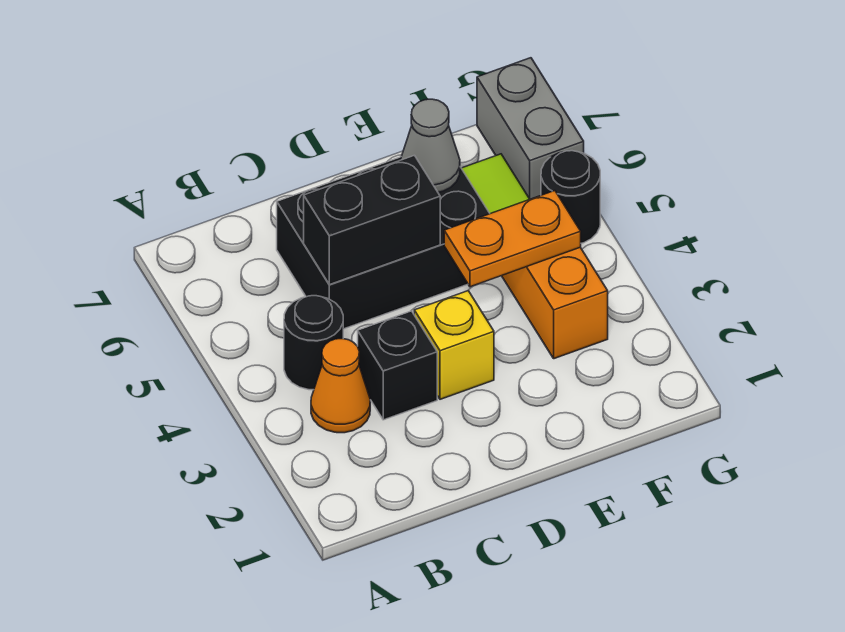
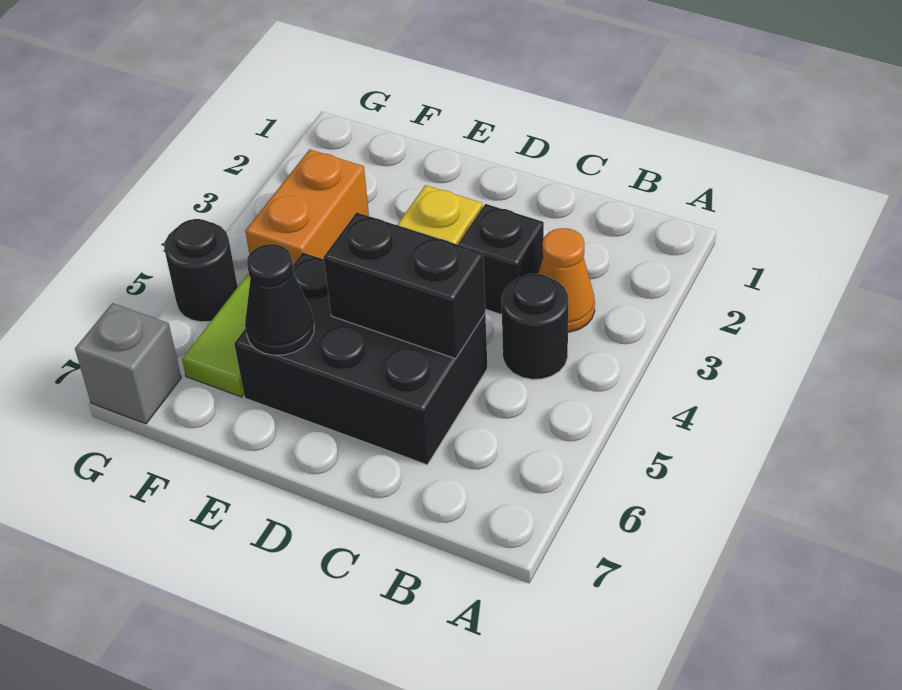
orange 1x2 plate [444,191,581,287] -> none
grey 1x1 cone [401,99,460,192] -> black 1x1 cone [245,244,314,355]
grey 1x2 brick [477,58,584,199] -> grey 1x1 brick [75,303,181,424]

